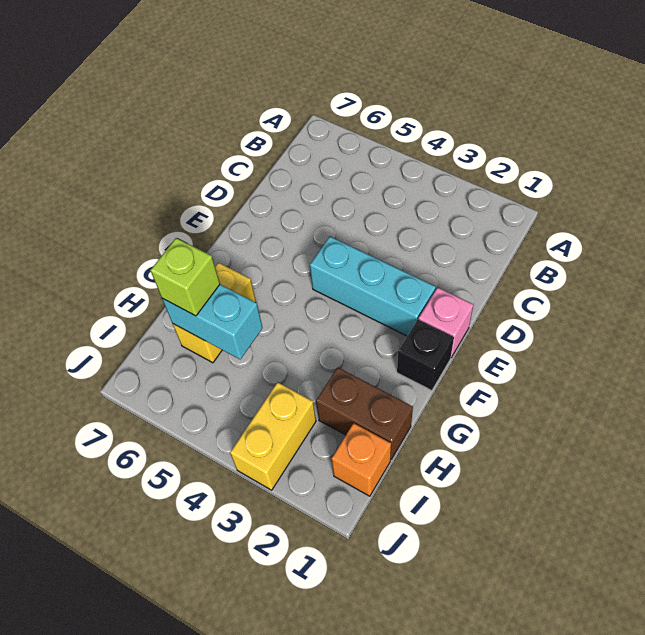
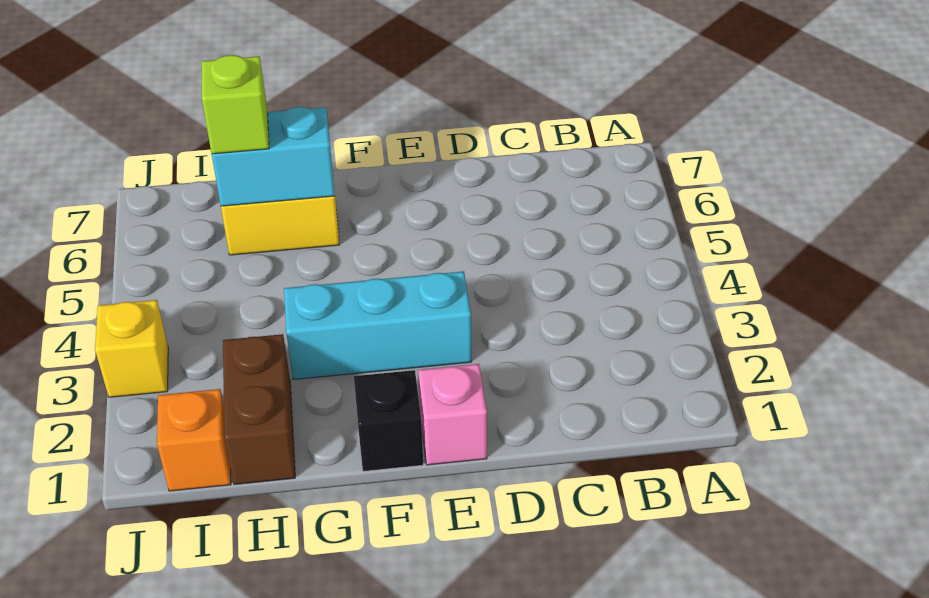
cyan 1x3 brick [310,237,436,336] -> cyan 1x3 brick turned to [284,271,472,380]
cyan 1x2 brick [162,285,263,359] -> cyan 1x2 brick turned to [212,107,335,206]
yellow 1x2 brick [230,382,316,490] -> yellow 1x1 brick [95,300,168,397]

